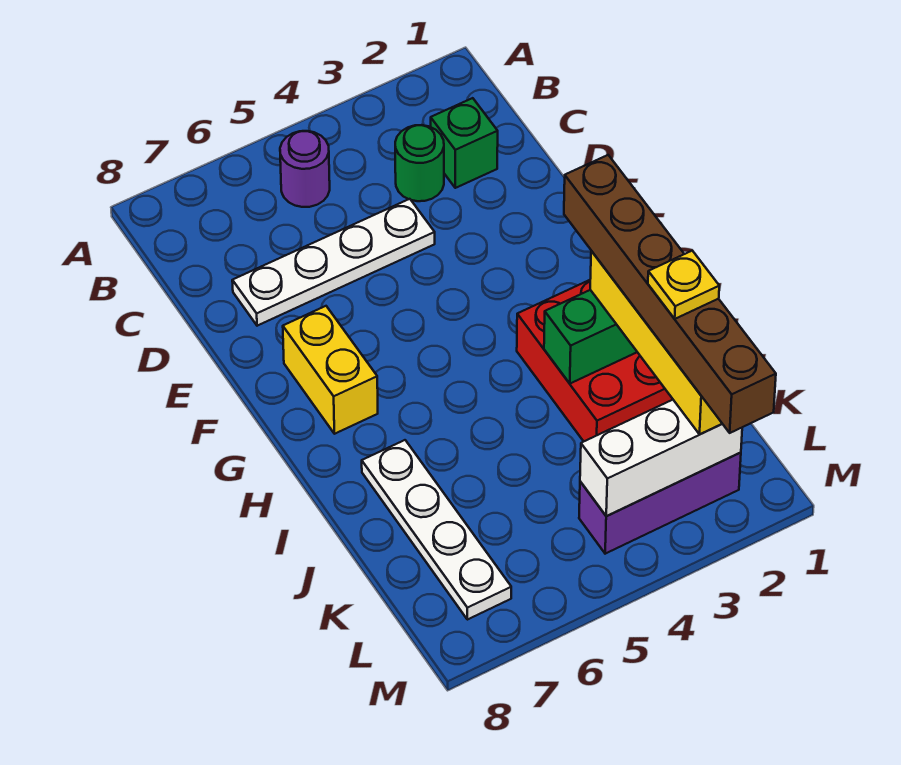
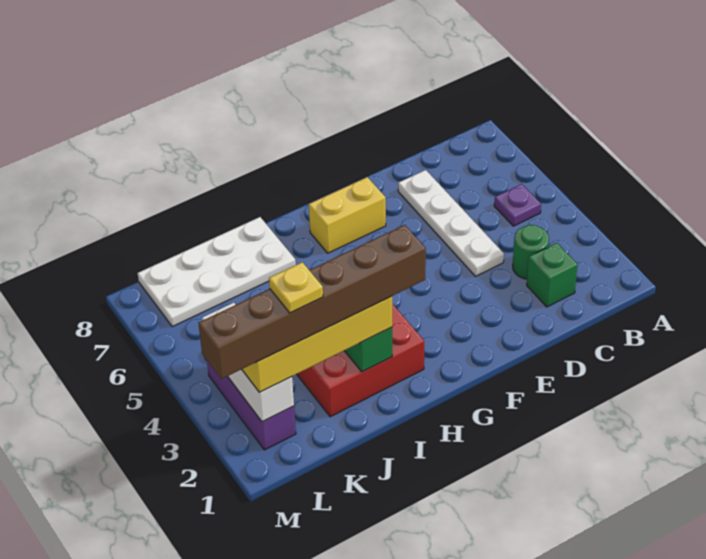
purple 1x1 round brick [280,131,330,207] -> purple 1x1 plate [494,184,541,226]
white 1x4 plate [362,440,511,620] -> white 2x4 plate [138,217,296,327]

